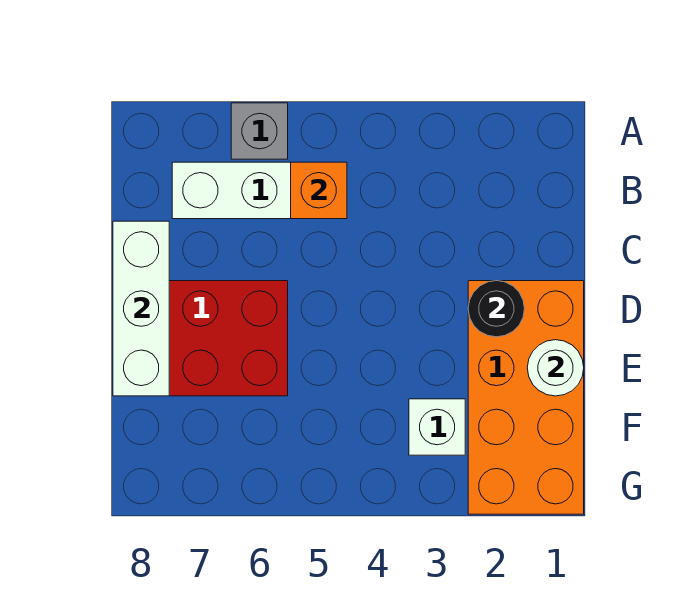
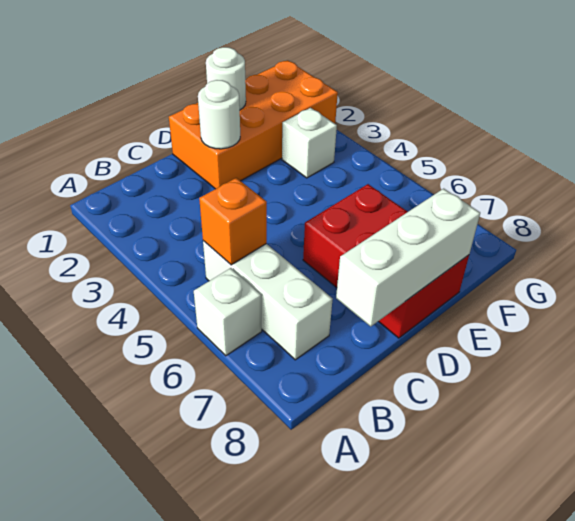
grey 1x1 brick [231,103,288,159] -> white 1x1 brick [194,268,262,356]
black 1x1 round brick [468,281,525,337] -> white 1x1 round brick [198,80,240,149]

